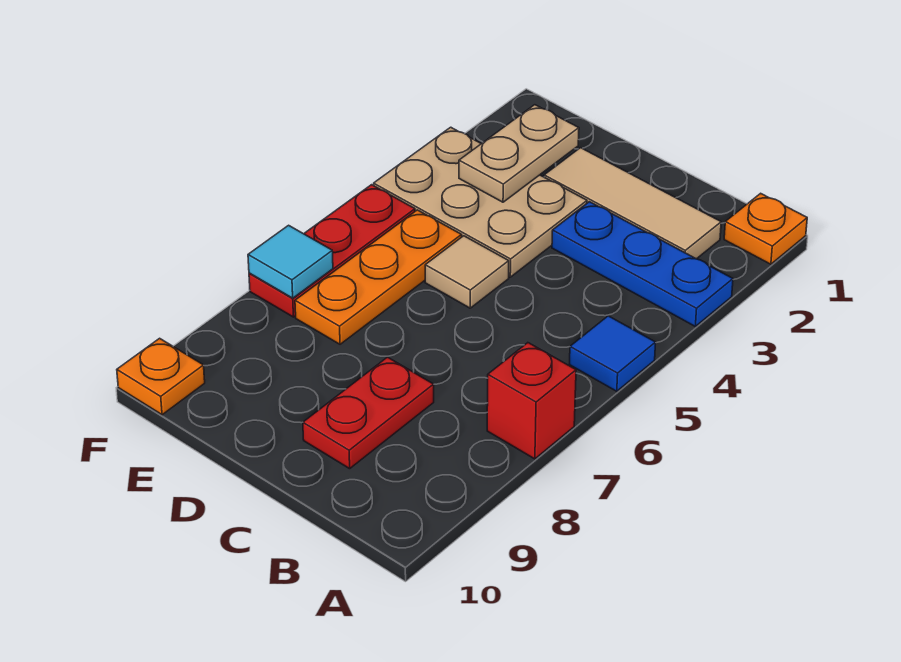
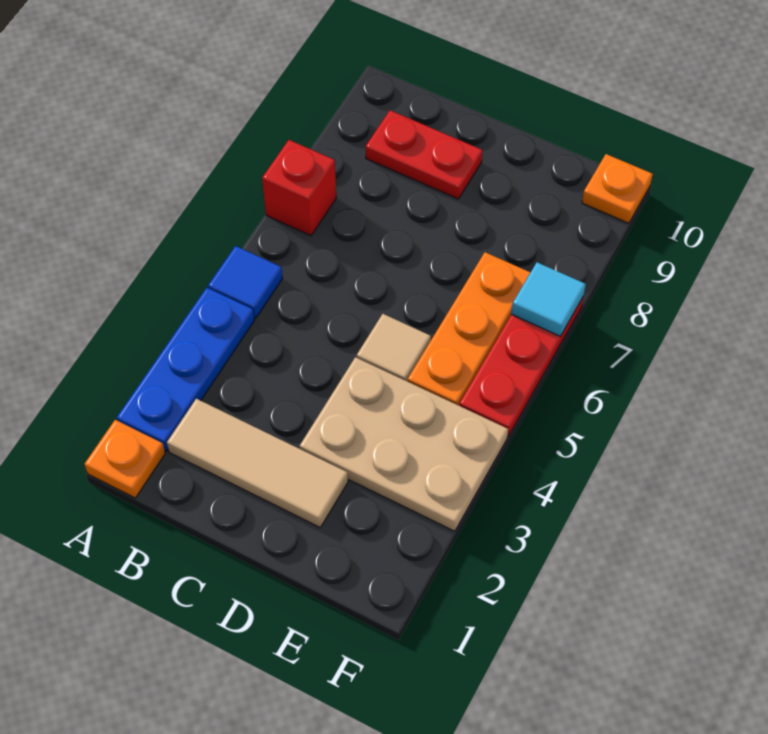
blue 1x3 plate [552,202,733,326] -> blue 1x3 plate turned to [117,288,254,451]
red 1x2 plate [303,357,434,469] -> red 1x2 plate turned to [366,110,483,199]
tan 1x2 plate [459,105,579,202] -> none

